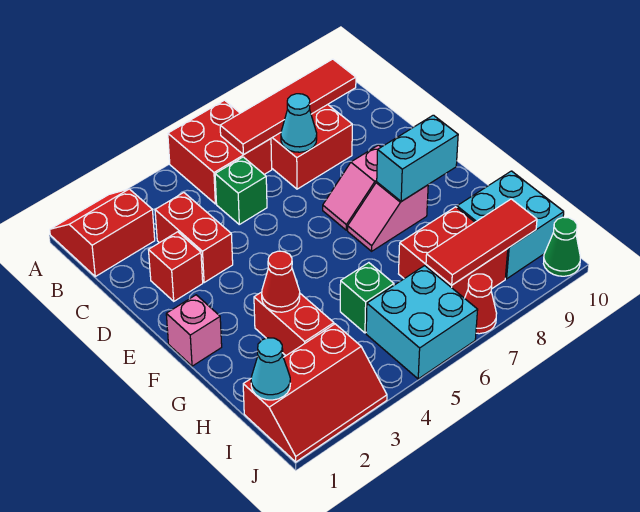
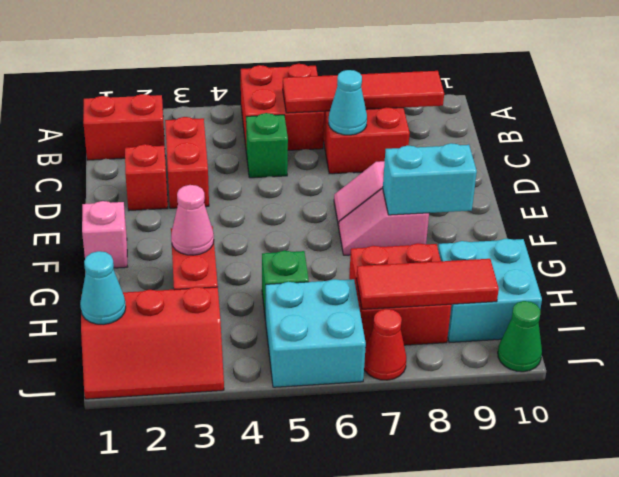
red 1x1 cone [262,251,300,312] -> pink 1x1 cone [171,185,214,255]

